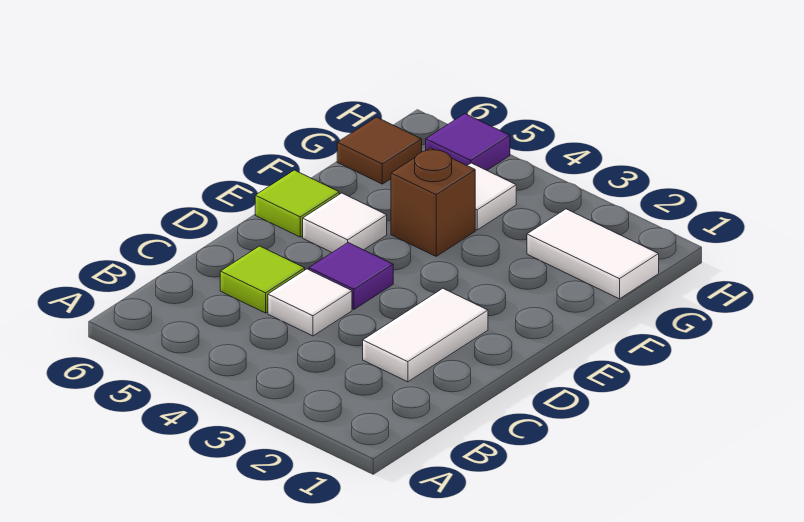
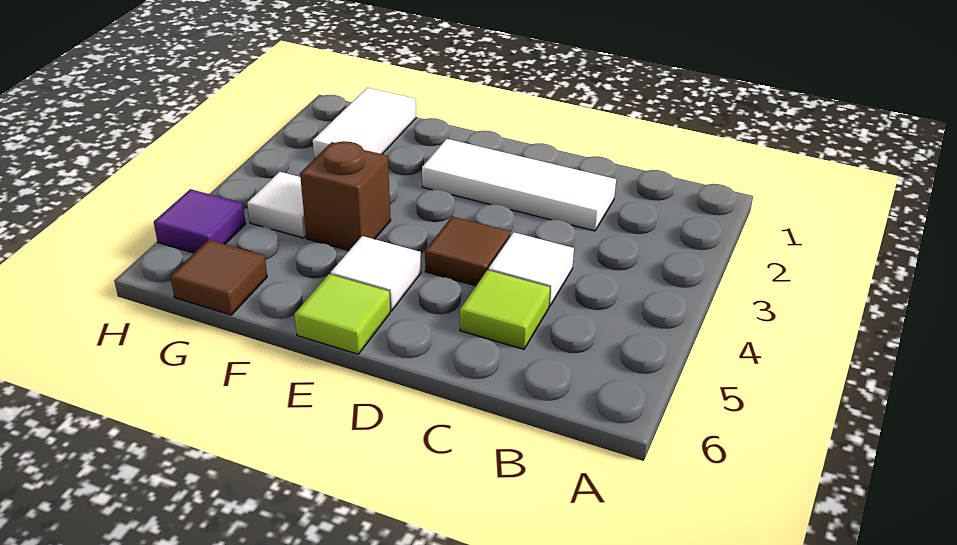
white 1x2 tile [363,288,488,382] -> white 1x3 tile [422,139,616,231]
purple 1x1 tile [309,243,393,309] -> brown 1x1 tile [425,216,510,286]

